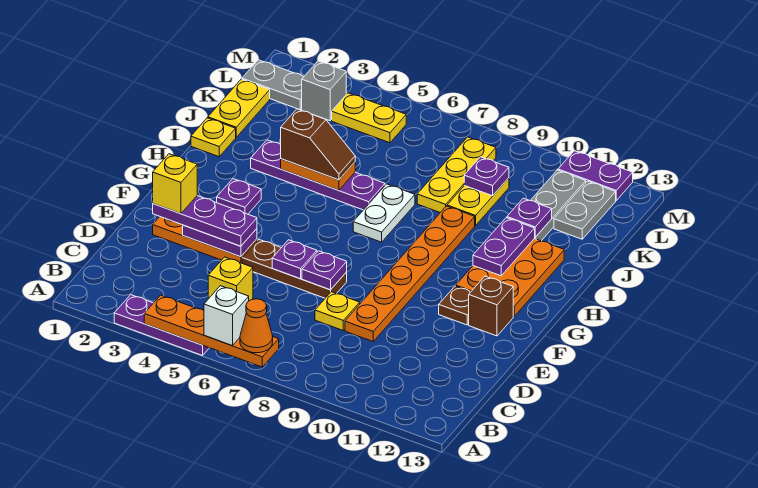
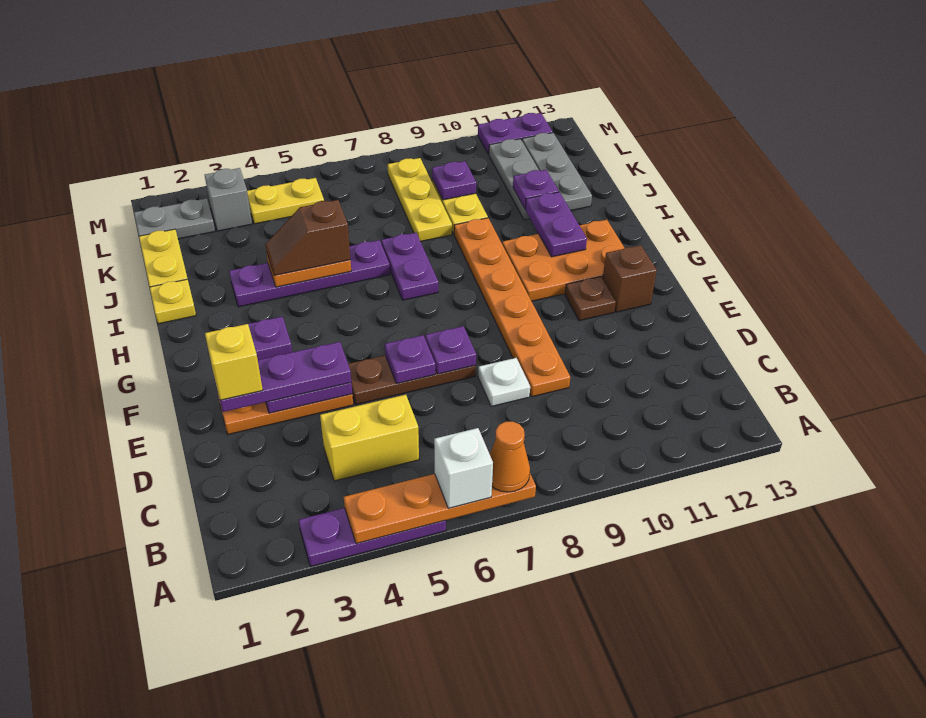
yellow 1x1 brick [208,257,253,301] -> yellow 1x2 brick [320,395,419,481]
yellow 1x1 plate [315,292,360,330] -> white 1x1 plate [478,358,530,406]
orange 2x3 plate [456,238,564,317] -> orange 2x3 plate turned to [502,220,624,301]
white 1x2 plate [353,184,415,242] -> purple 1x2 plate [381,233,438,300]
brown 1x2 slope [281,109,355,180] -> brown 1x2 slope turned to [265,200,350,276]
grey 1x2 plate [554,181,616,239] -> grey 1x3 plate [522,133,592,210]

